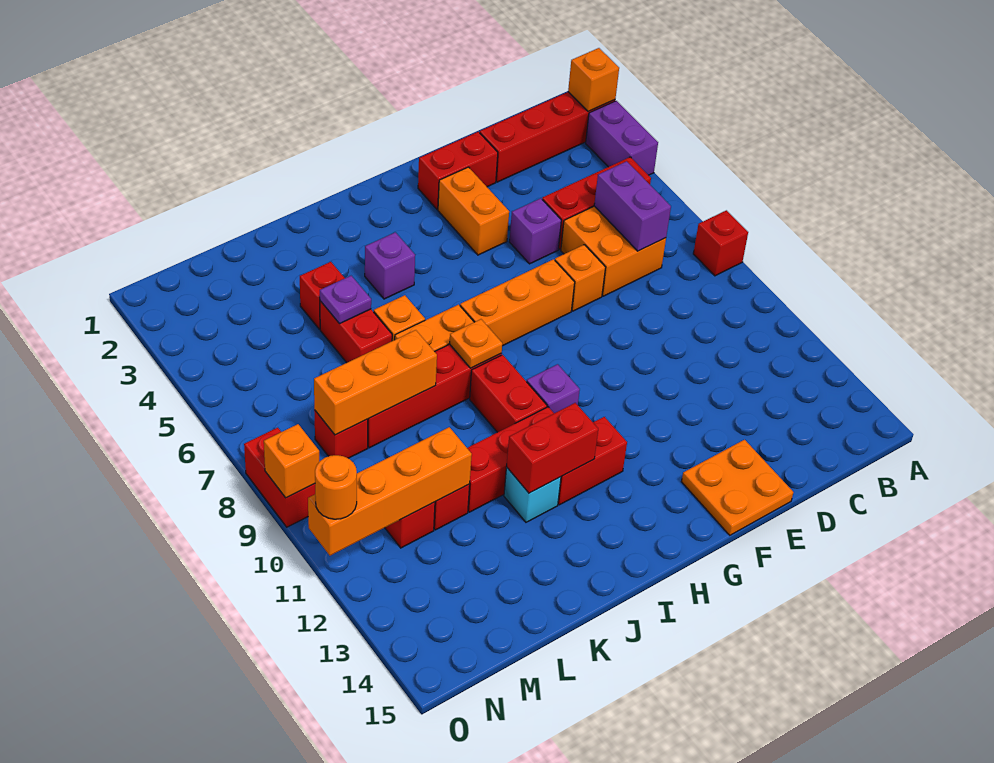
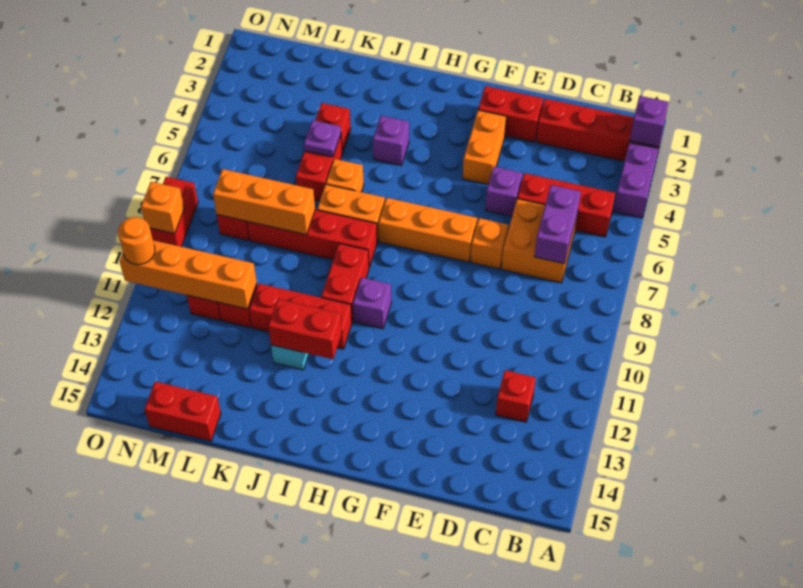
orange 1x1 brick [568,48,619,112] -> purple 1x1 brick [630,96,669,147]
red 1x1 brick [693,210,748,276] -> red 1x1 brick moved to [496,370,536,422]
orange 2x2 plate [681,440,793,535] -> none
red 1x2 brick [558,417,627,505] -> red 1x2 brick moved to [145,382,221,441]
orange 1x1 plate [449,319,502,368] -> none

